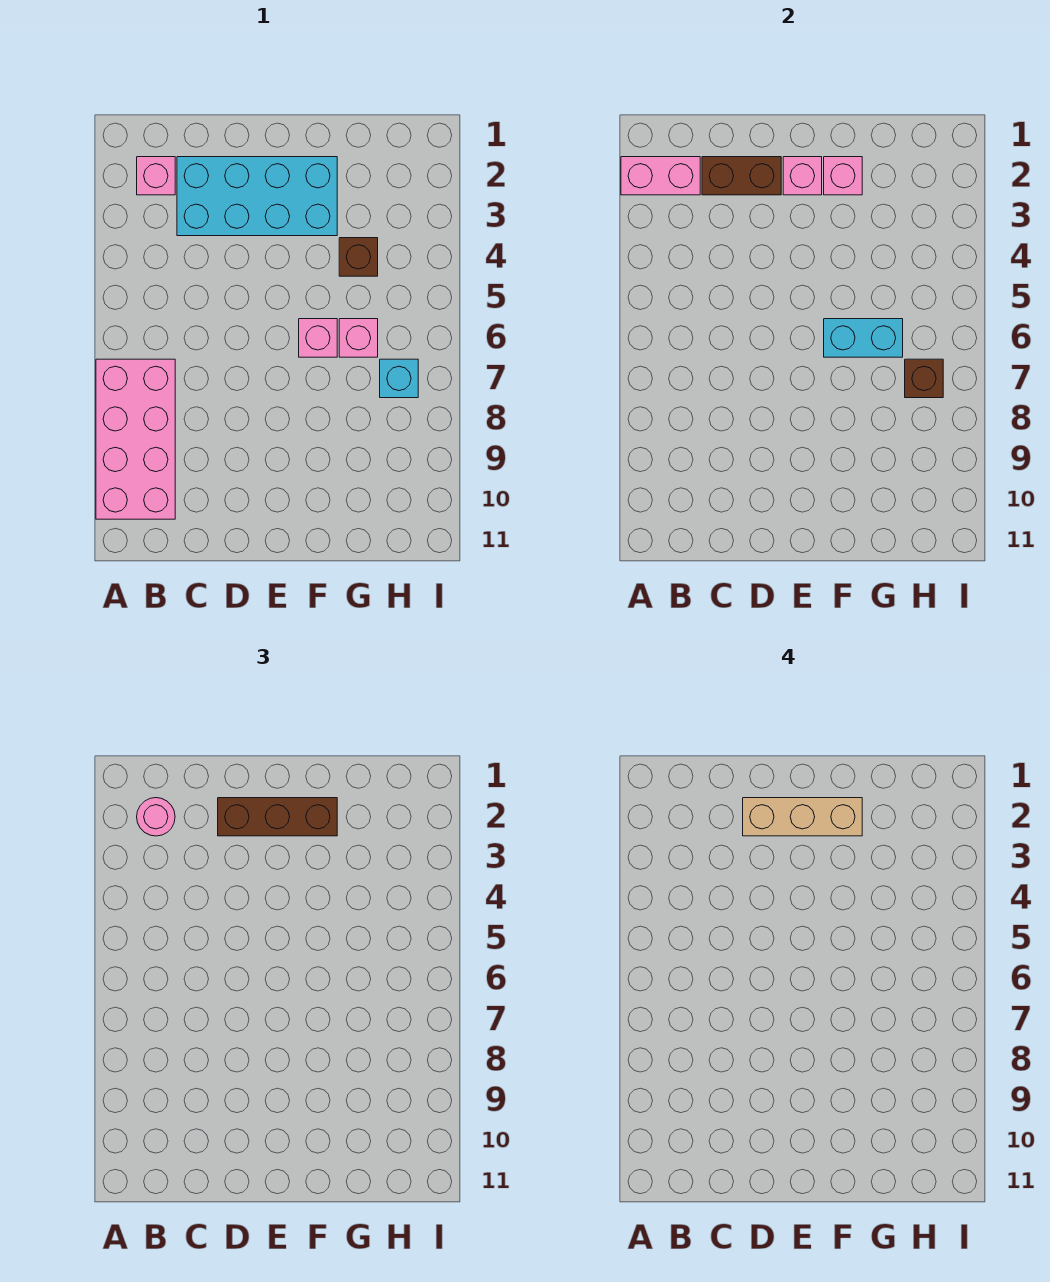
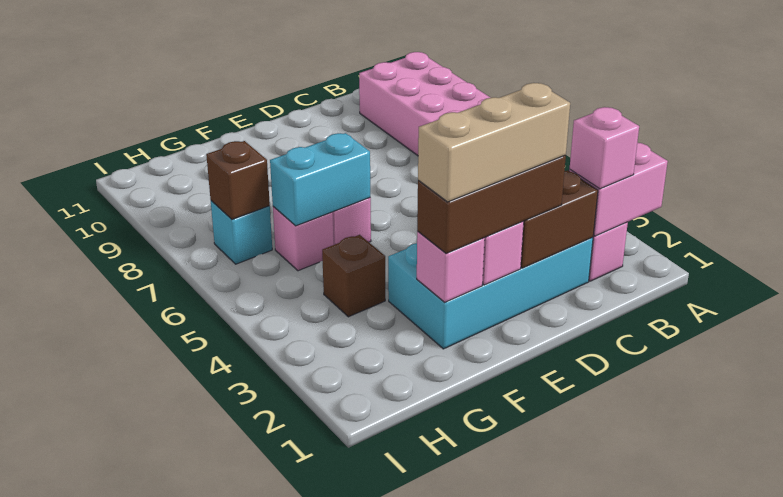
pink 1x1 round brick [137,798,175,836] -> pink 1x1 brick [570,107,639,189]

